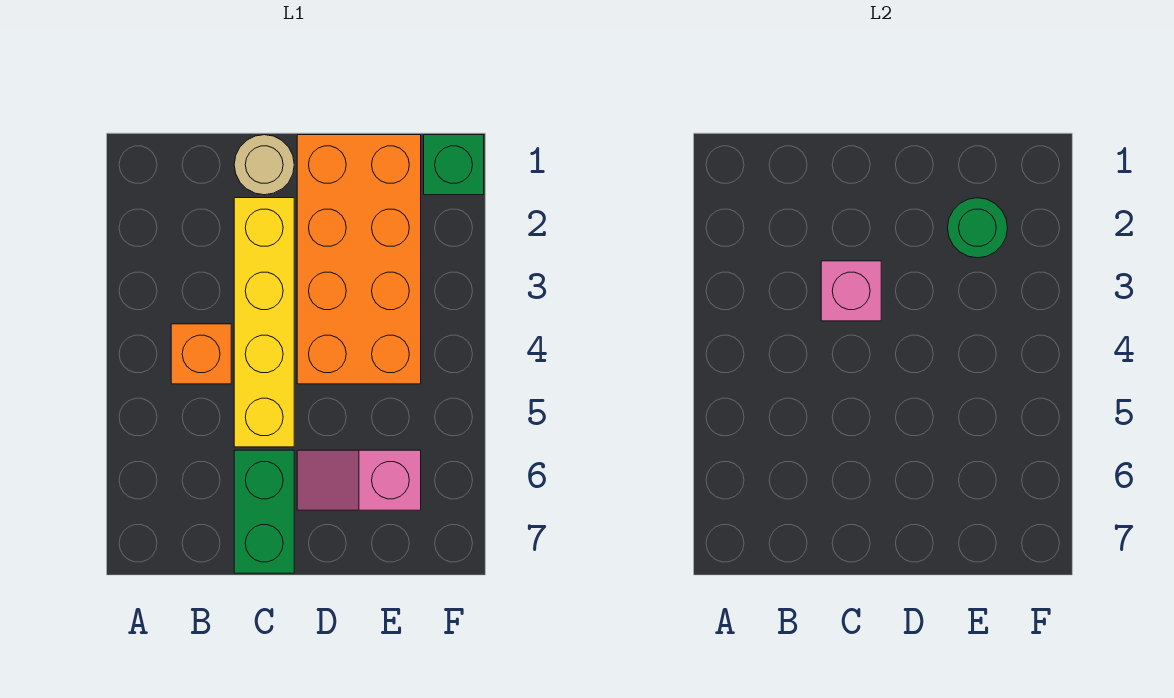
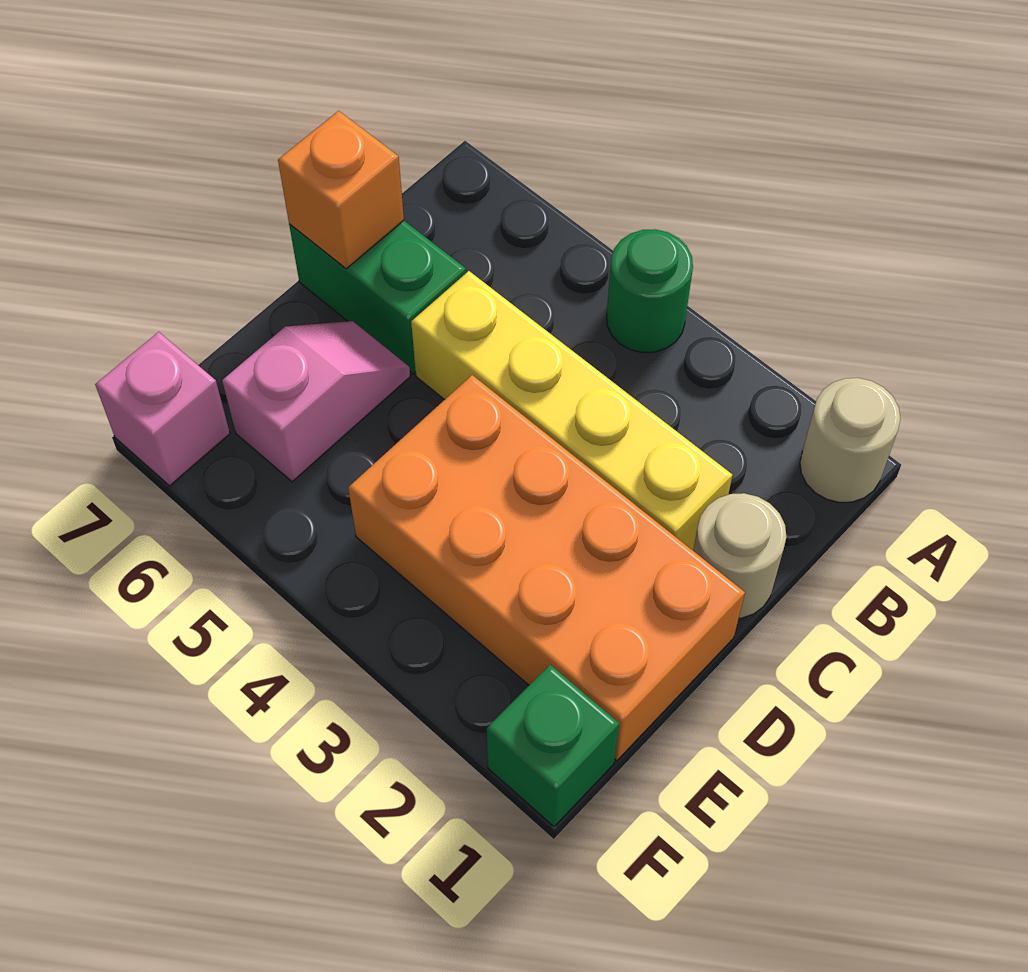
none -> tan 1x1 round brick [800,378,900,502]
orange 1x1 brick [171,324,231,384] -> orange 1x1 brick moved to [278,111,404,269]
pink 1x1 brick [821,261,881,321] -> pink 1x1 brick moved to [95,332,230,486]
green 1x1 round brick [948,198,1008,258] -> green 1x1 round brick moved to [607,229,693,353]

